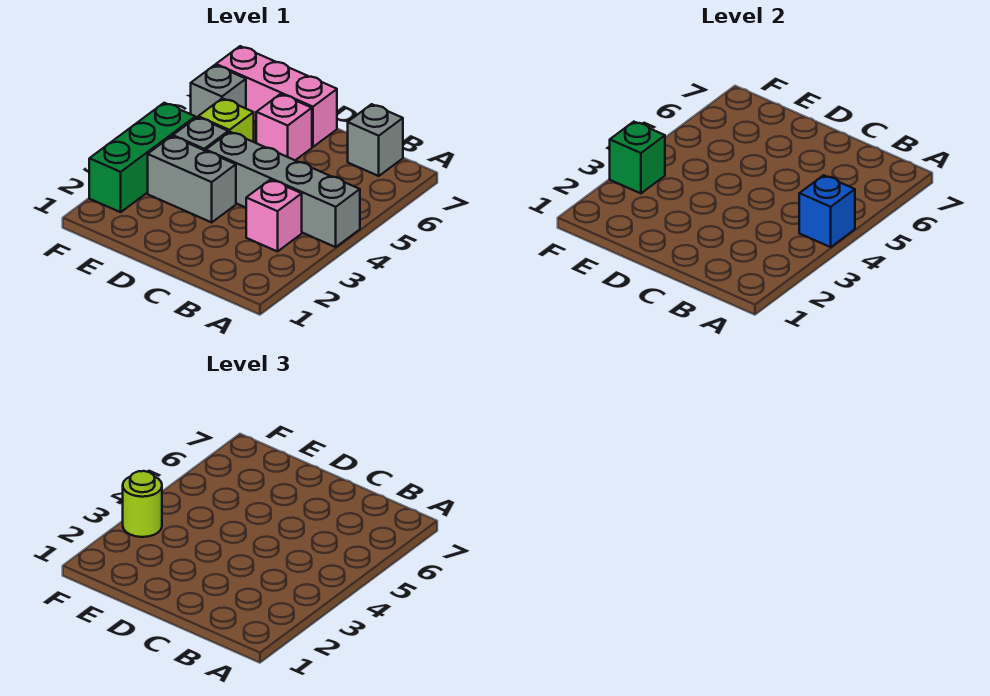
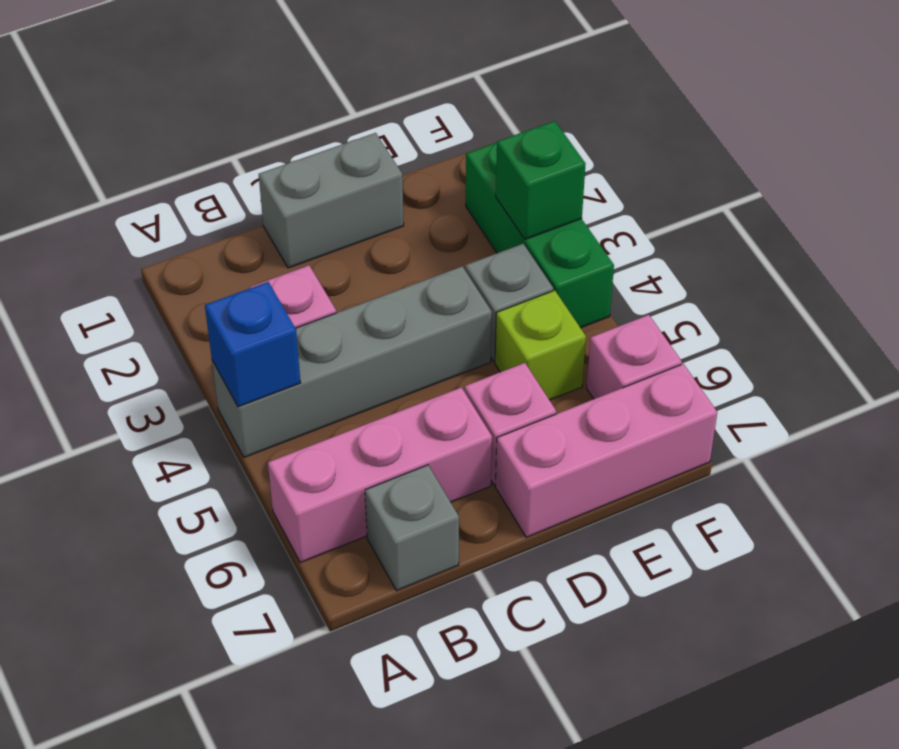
none -> pink 1x3 brick [268,387,492,563]
grey 1x2 brick [148,136,236,222] -> grey 1x2 brick moved to [259,133,404,268]
lime 1x1 round brick [123,471,162,537] -> none
grey 1x1 brick [191,65,246,118] -> pink 1x1 brick [587,315,682,399]

